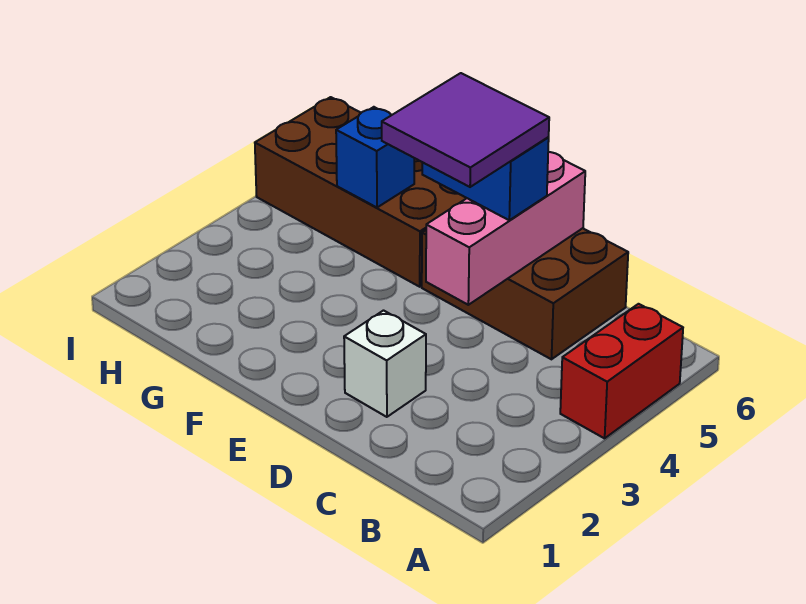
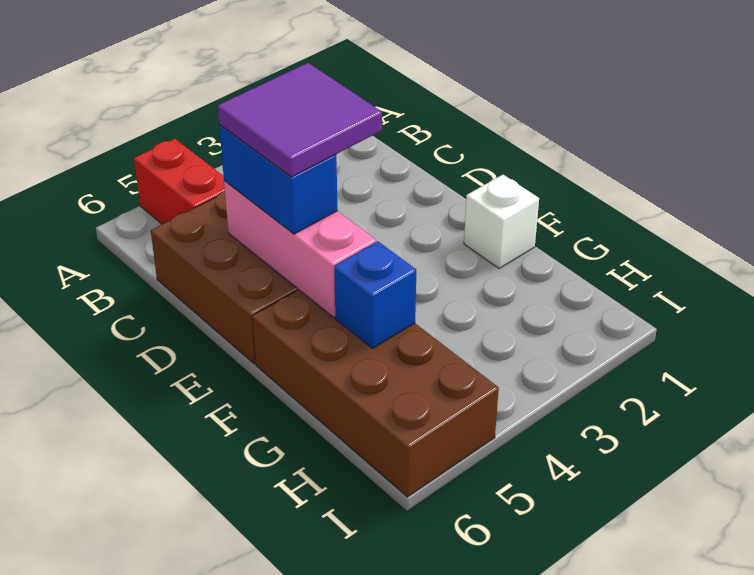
red 1x2 brick [560,304,683,438] -> red 1x2 brick turned to [134,139,225,224]
white 1x1 brick [344,311,426,417] -> white 1x1 brick moved to [464,175,539,268]
pink 1x3 brick [426,152,585,305] -> pink 1x3 brick turned to [224,181,376,317]

